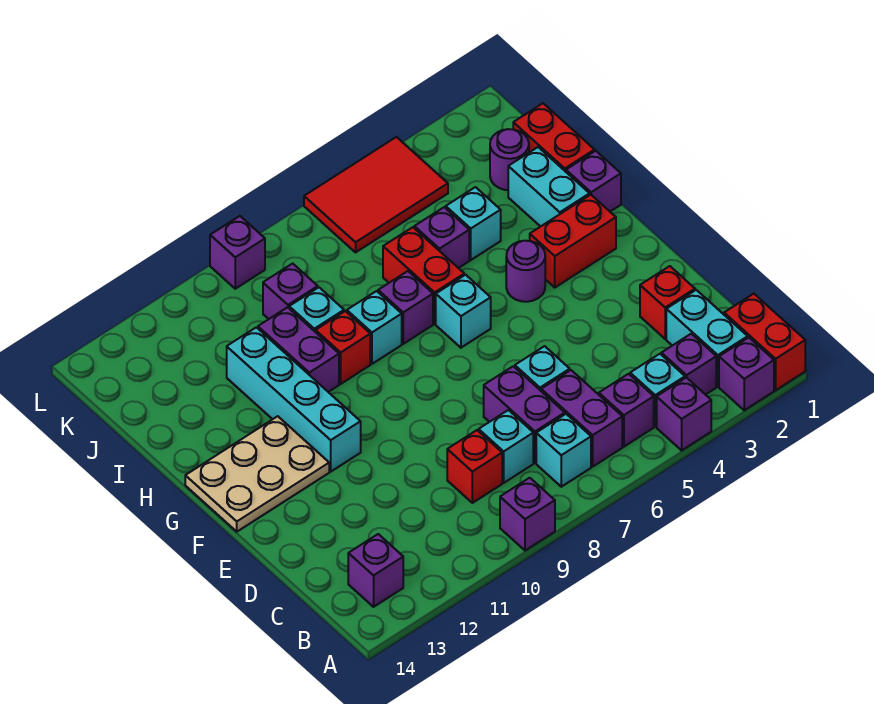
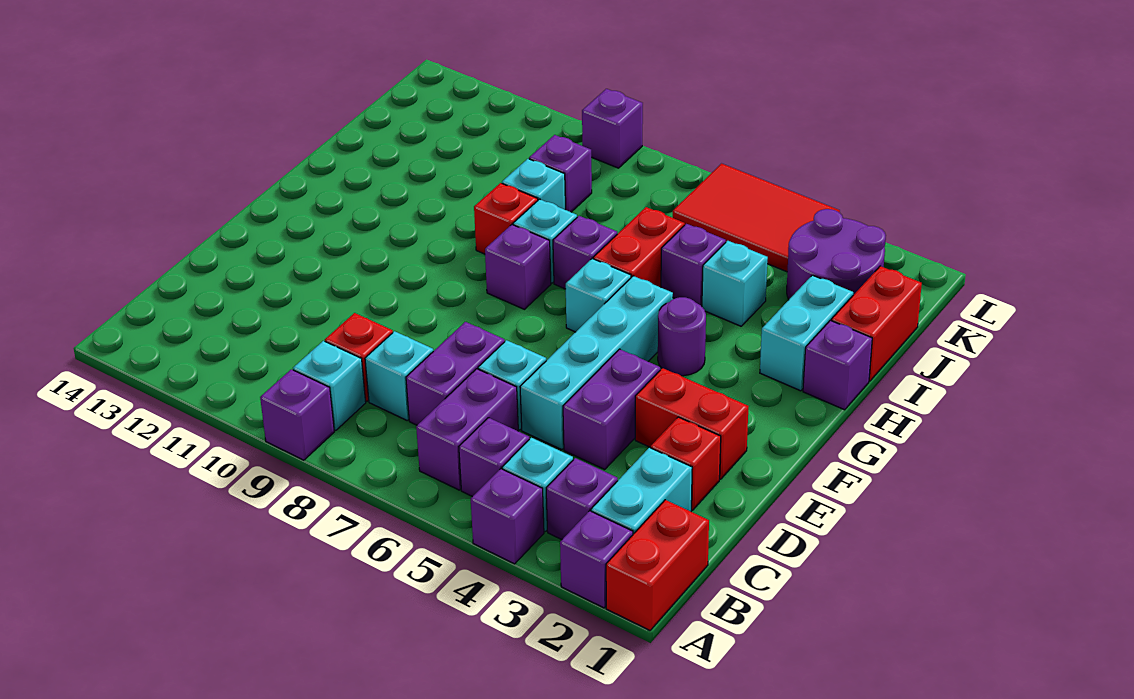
cyan 1x1 brick [536,414,591,487] -> cyan 1x1 brick moved to [293,341,366,431]
purple 1x1 brick [348,534,403,607] -> purple 1x1 brick moved to [485,225,551,309]
cyan 1x4 brick [227,327,361,471] -> cyan 1x4 brick moved to [520,276,673,450]
tan 2x3 plate [185,416,329,532] -> none
red 1x2 brick [530,195,616,287] -> red 1x2 brick moved to [635,368,749,479]
purple 1x2 brick [258,307,339,392] -> purple 1x2 brick moved to [563,349,660,469]
purple 1x1 round brick [490,129,529,190] -> purple 2x2 round brick [787,209,886,299]

